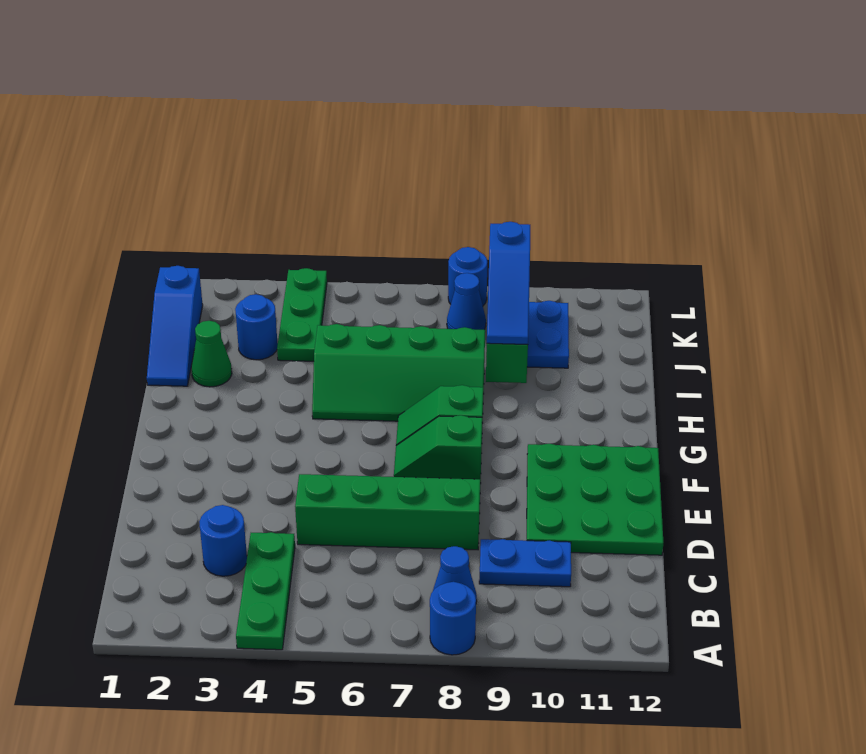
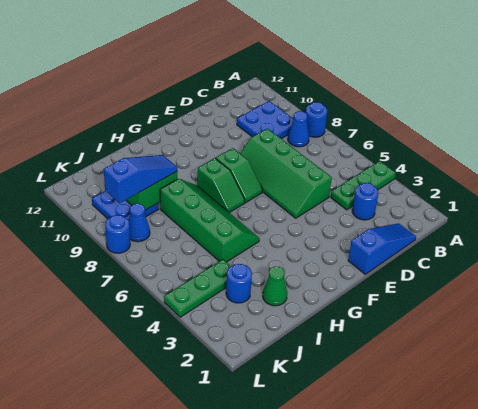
blue 1x2 plate [479,539,571,587] -> blue 2x2 plate [237,101,294,139]
green 3x3 plate [527,444,663,555] -> none
blue 1x3 slope [147,266,203,386] -> blue 1x3 slope moved to [348,223,416,274]

